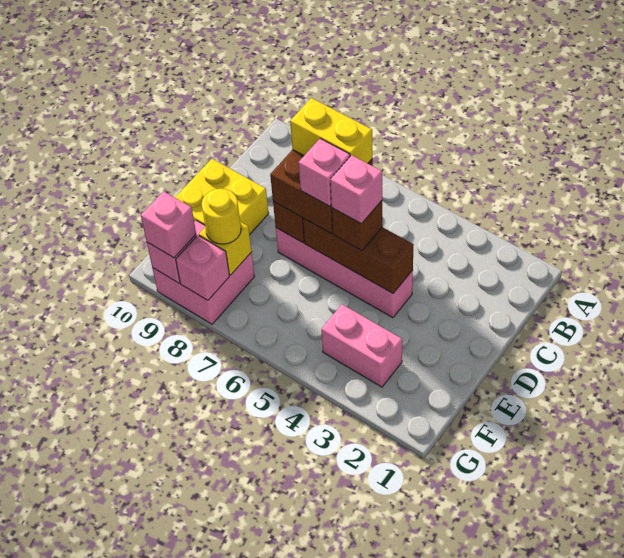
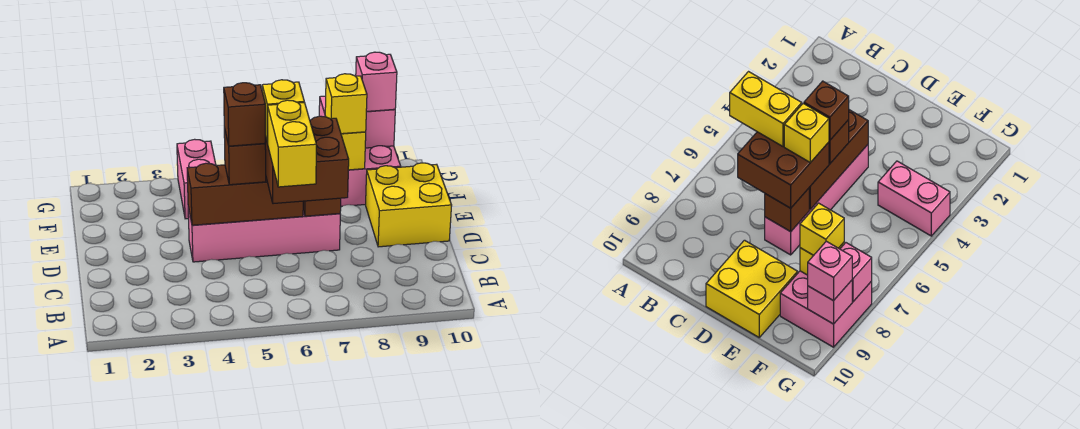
yellow 1x2 brick [290,98,372,163] -> yellow 1x2 brick turned to [267,100,316,187]
pink 1x1 brick [330,155,382,224] -> brown 1x1 brick [224,83,265,146]
pink 1x1 brick [299,139,350,206] -> yellow 1x1 brick [262,80,304,143]
pink 1x2 brick [321,304,402,387] -> pink 1x2 brick turned to [177,139,216,219]
yellow 1x1 round brick [202,189,241,244] -> yellow 1x1 brick [325,74,367,134]

